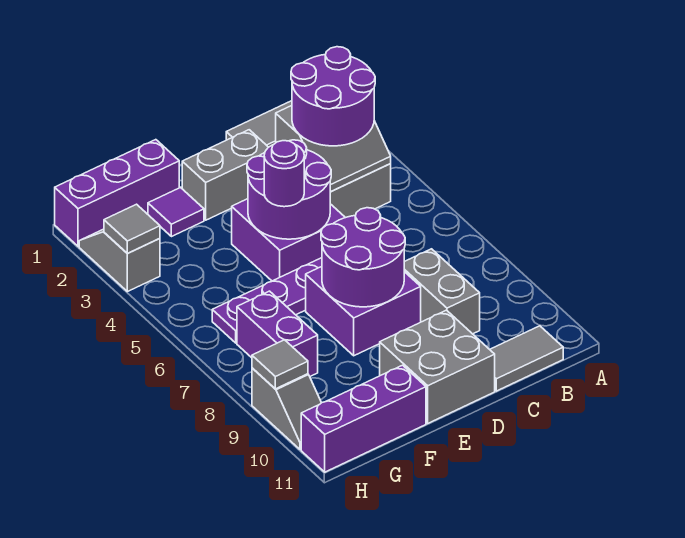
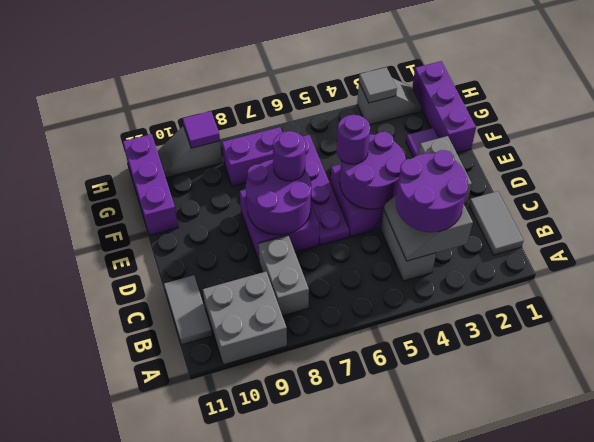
grey 1x2 brick [404,249,480,334] -> grey 1x2 brick turned to [258,235,309,316]
grey 2x2 brick [380,310,495,423] -> grey 2x2 brick moved to [203,272,287,365]
none -> purple 1x1 round brick [273,131,306,181]
grey 1x1 tile [252,340,308,389] -> purple 1x1 tile [183,111,220,148]

